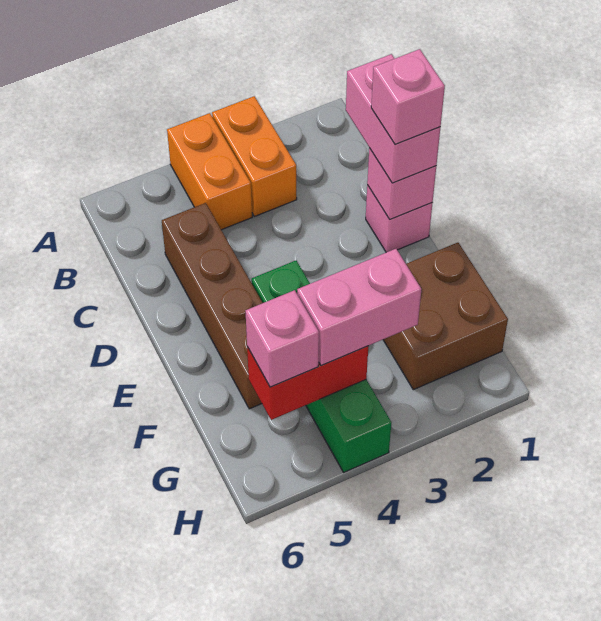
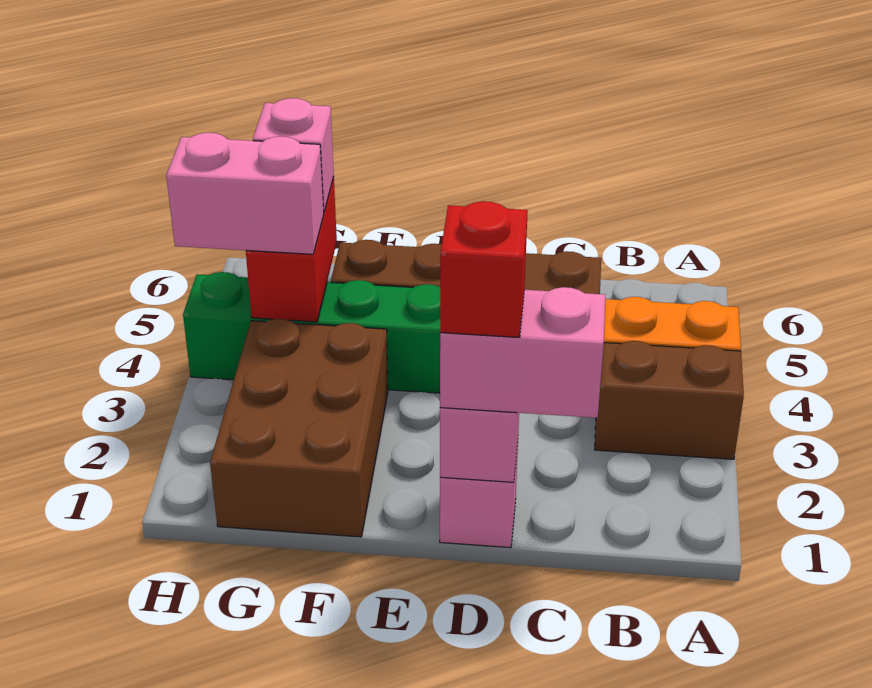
orange 1x2 brick [212,96,297,217] -> brown 1x2 brick [595,341,744,459]
pink 1x1 brick [371,49,445,145] -> red 1x1 brick [440,201,528,337]
brown 2x2 brick [383,243,508,390] -> brown 2x3 brick [210,319,388,537]
pink 1x2 brick [297,249,421,366] -> pink 1x2 brick turned to [166,133,324,254]

